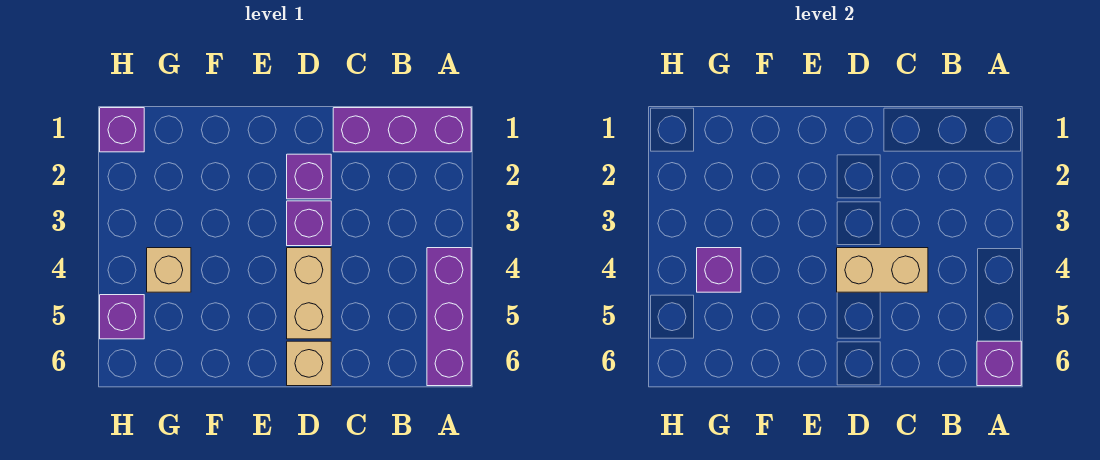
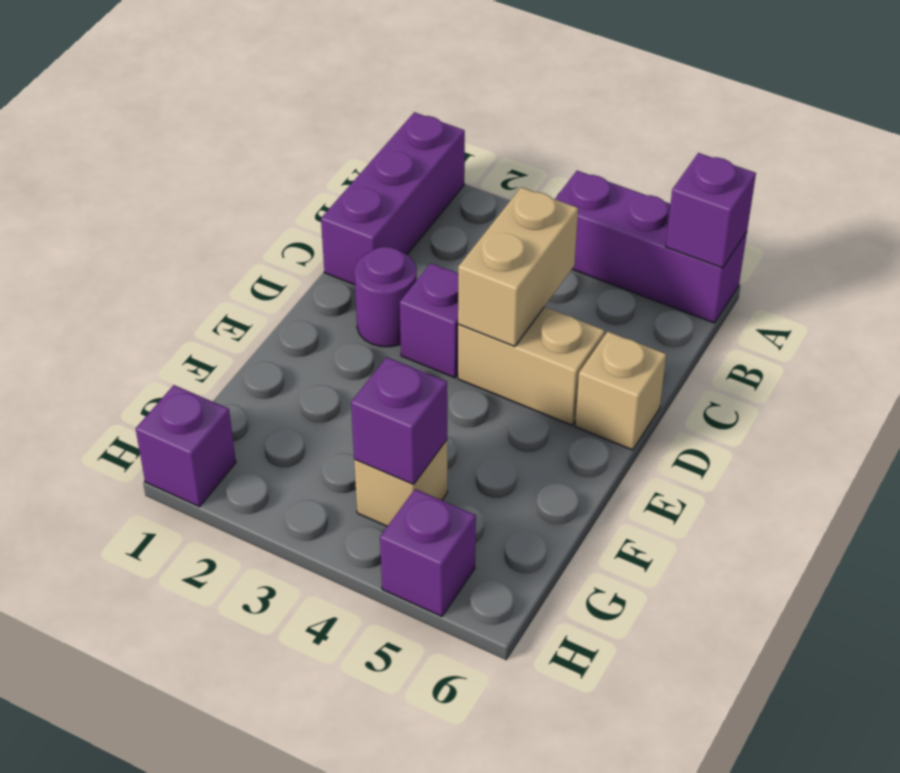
purple 1x1 brick [287,154,331,199] -> purple 1x1 round brick [354,247,417,347]

